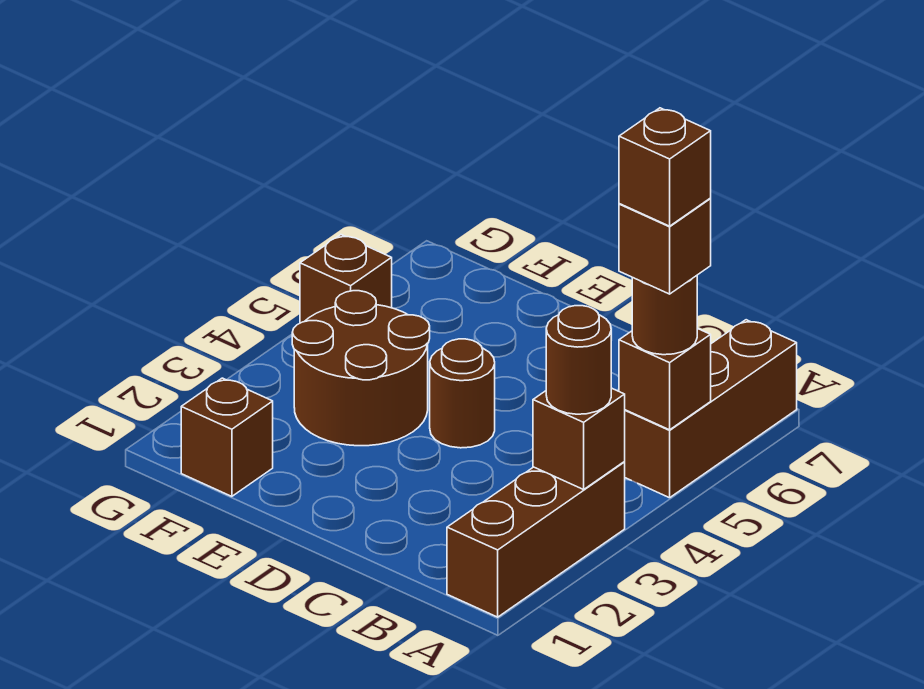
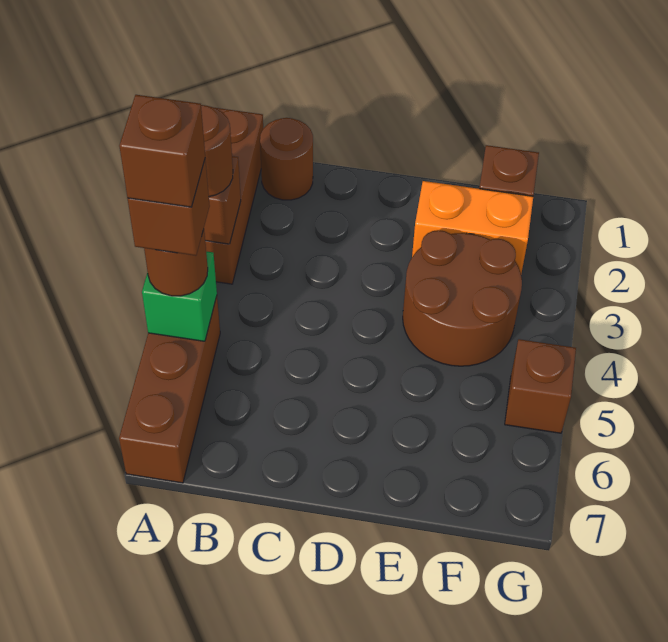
brown 1x1 brick [619,328,711,430] -> green 1x1 brick [142,251,217,341]
brown 1x1 round brick [430,339,495,448] -> brown 1x1 round brick moved to [260,118,313,200]
none -> orange 1x2 brick [412,181,533,273]

